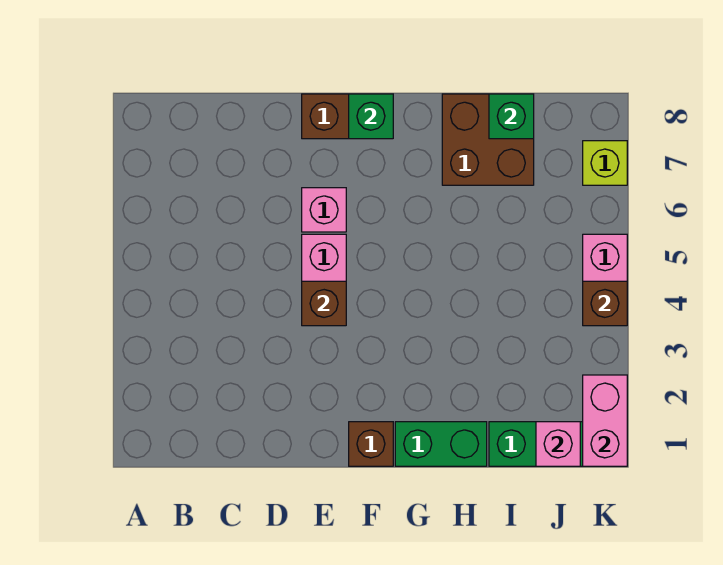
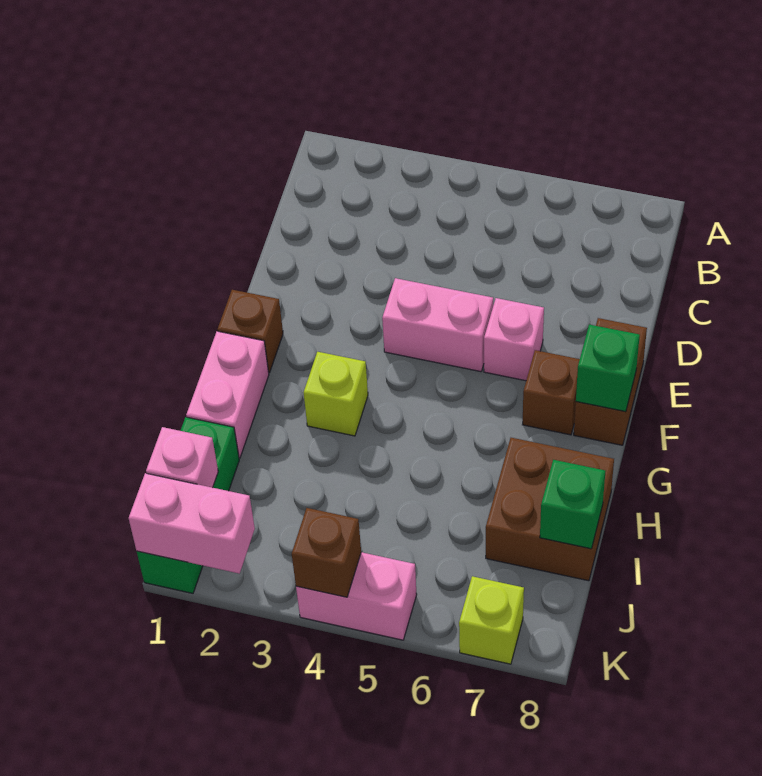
brown 1x1 brick [302,281,346,326] -> brown 1x1 brick moved to [523,350,580,435]
green 1x2 brick [395,422,487,466] -> pink 1x2 brick [186,331,269,458]
none -> lime 1x1 brick [304,352,368,436]

